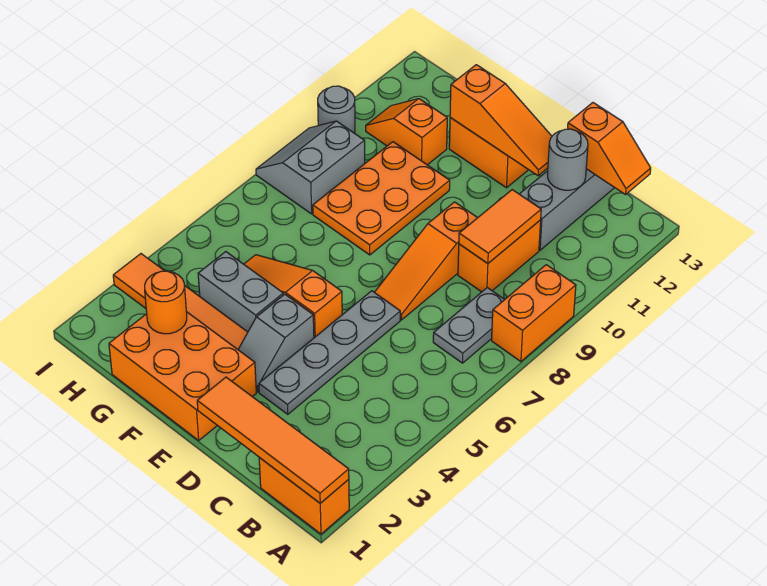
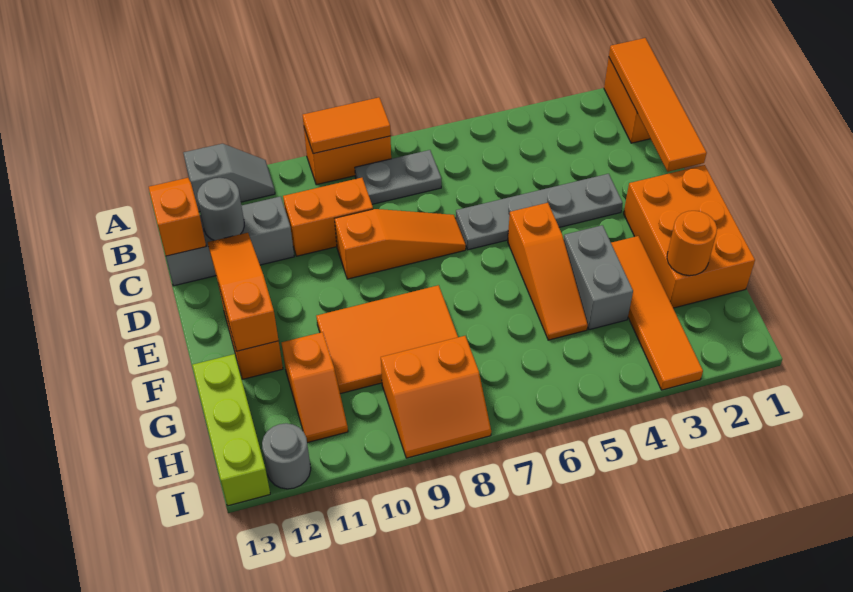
orange 1x2 tile [459,190,541,263] -> orange 1x2 tile moved to [303,97,391,154]
grey 1x2 slope [238,294,314,392] -> grey 1x2 slope moved to [183,144,275,212]
orange 2x3 plate [313,142,450,255] -> orange 2x3 tile [316,285,458,394]
none -> lime 1x3 brick [192,354,270,506]
grey 2x2 slope [256,121,365,214] -> orange 2x2 slope [381,336,491,458]
grey 1x1 round brick [318,86,355,133] -> grey 1x1 round brick moved to [262,423,311,489]

